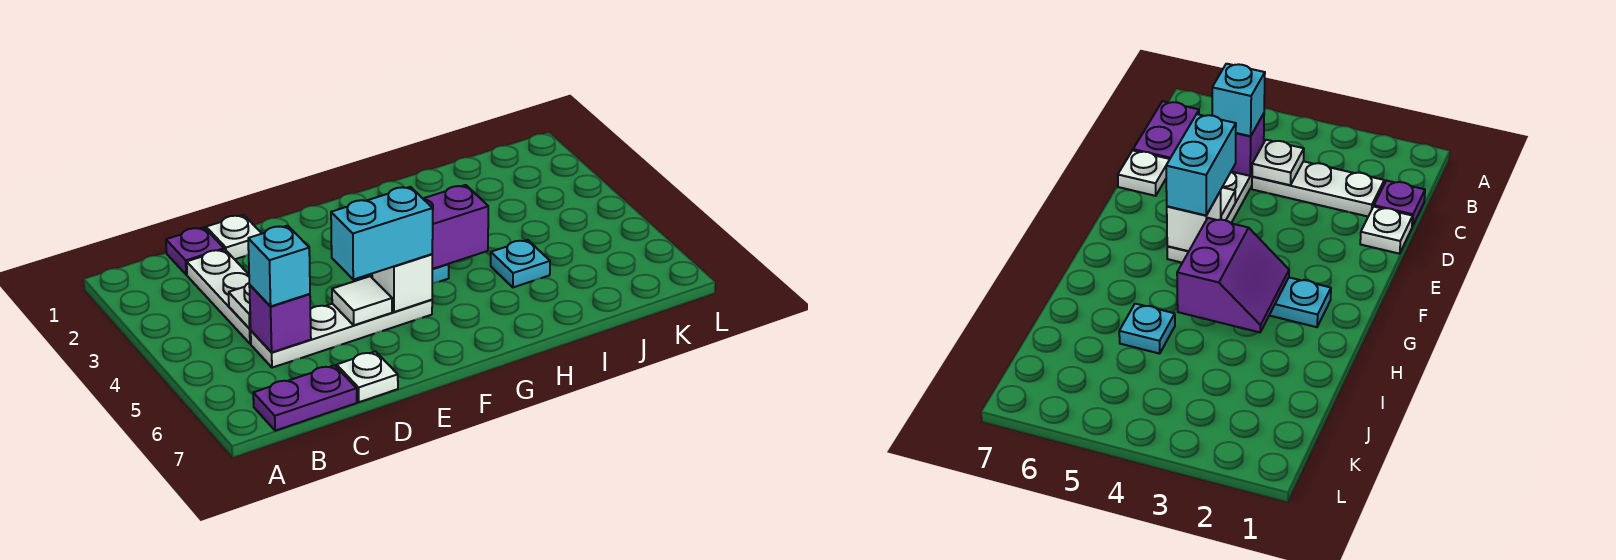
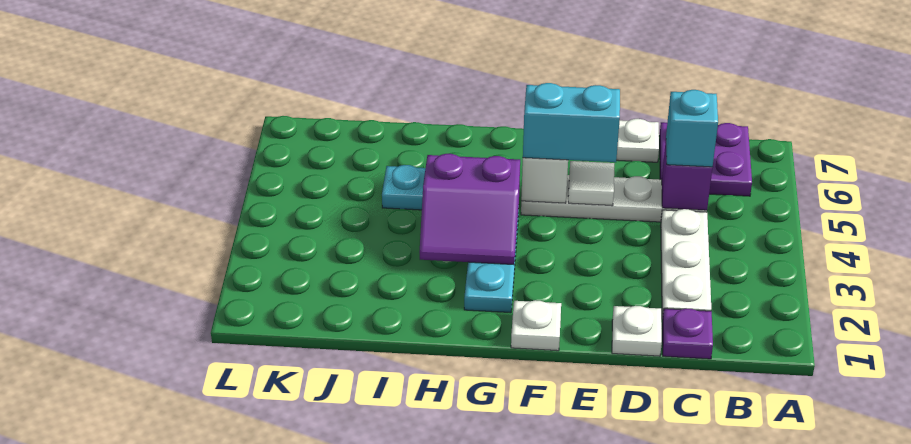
purple 1x2 plate [253,365,357,431] -> purple 2x2 plate [660,122,752,196]
white 1x1 plate [229,283,251,329] -> white 1x1 plate moved to [511,300,561,351]

